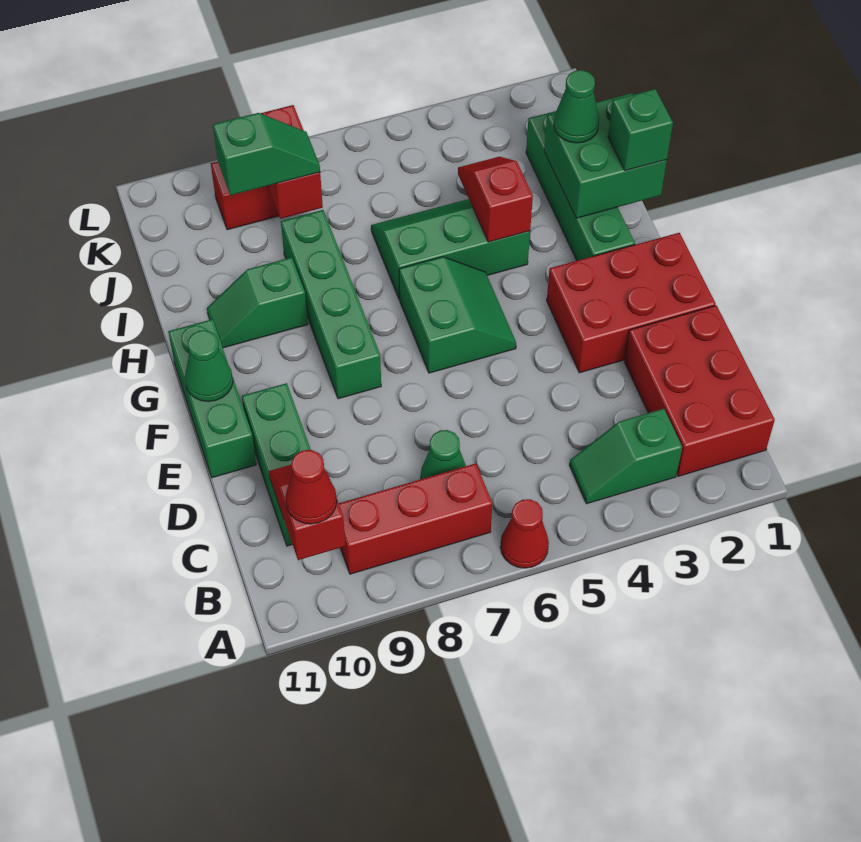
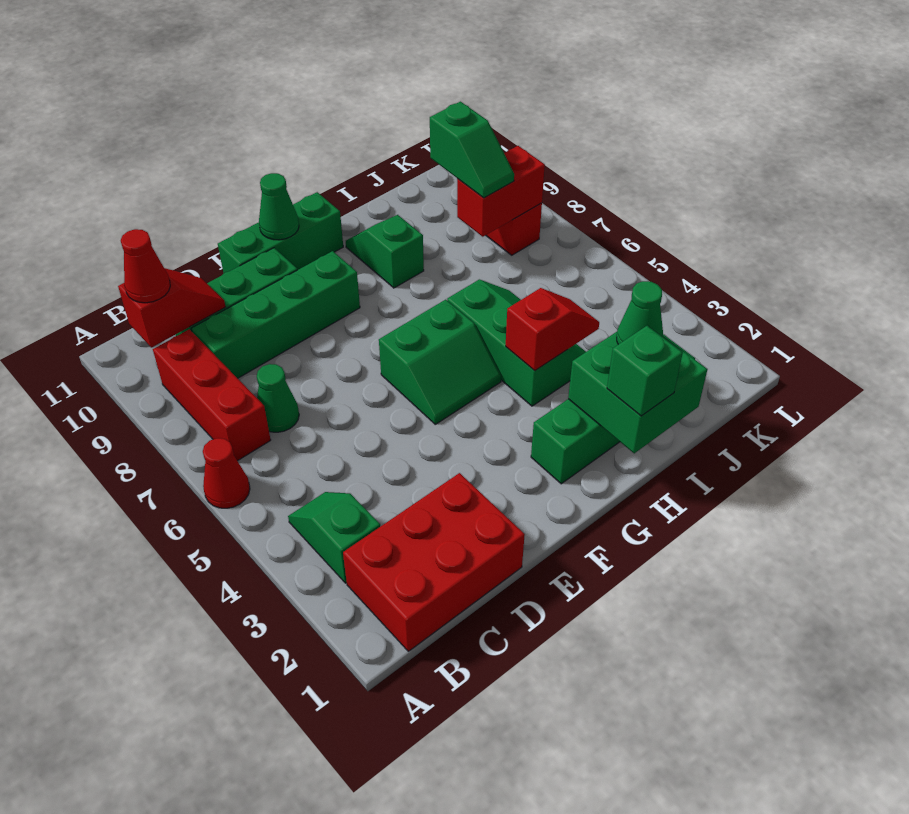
red 2x3 brick [547,233,716,373] -> none
green 1x4 brick [281,210,381,399] -> green 1x4 brick moved to [191,251,360,378]

